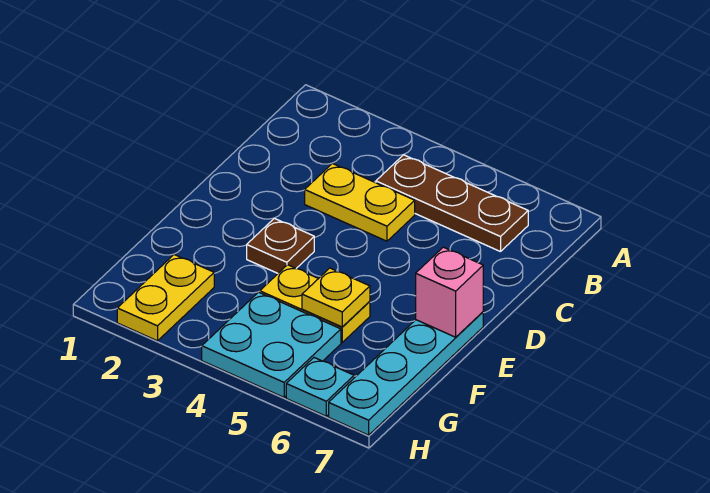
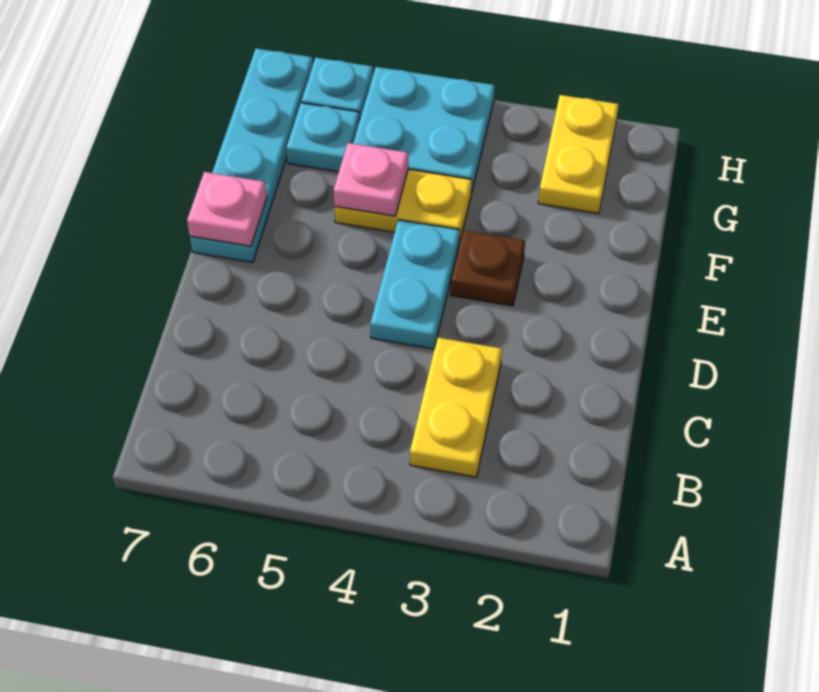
brown 1x3 plate [376,155,528,252] -> none
yellow 1x2 plate [305,163,415,241] -> yellow 1x2 plate turned to [410,337,502,477]
none -> cyan 1x2 plate [370,220,460,349]
pink 1x1 brick [416,247,483,337] -> pink 1x1 plate [187,172,267,246]
yellow 1x1 plate [302,268,370,327] -> pink 1x1 plate [333,143,408,216]
none -> cyan 1x1 plate [286,103,360,172]

